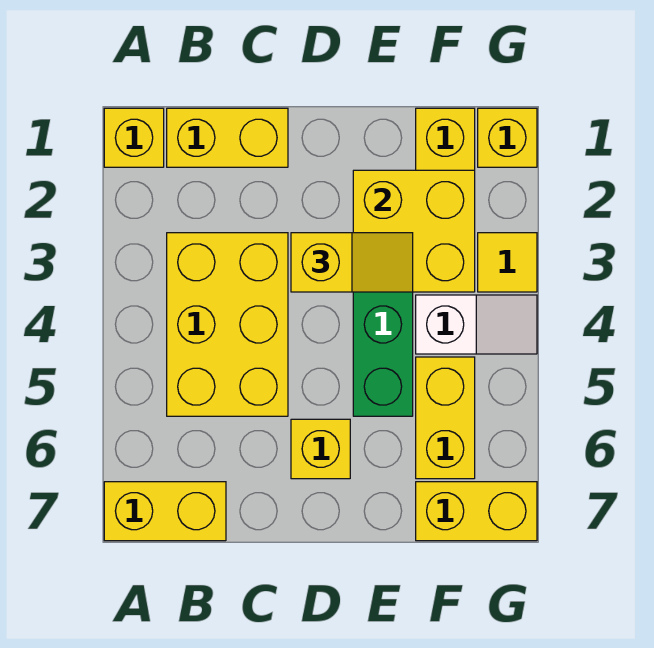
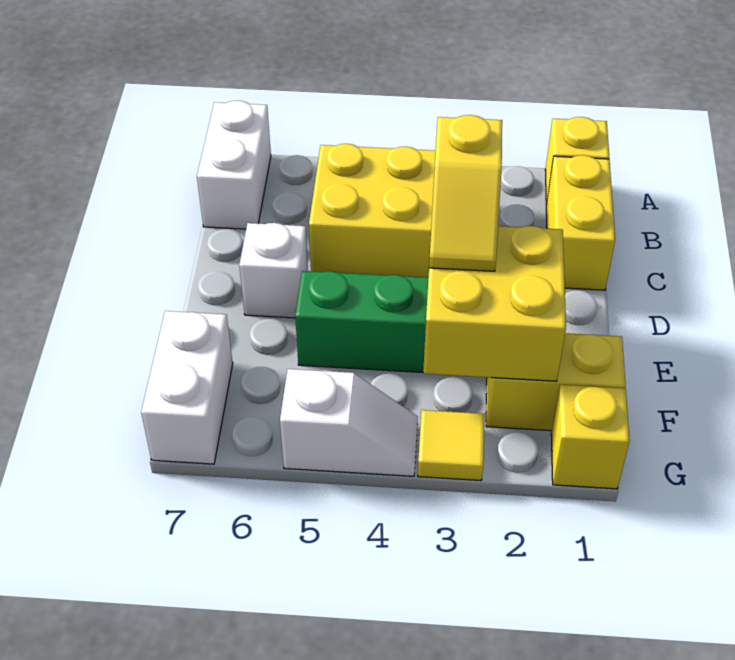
yellow 1x2 brick [104,482,226,541] -> white 1x2 brick [197,101,271,229]
yellow 1x1 brick [291,419,350,479] -> white 1x1 brick [239,223,308,318]
white 1x2 slope [416,295,537,354] -> white 1x2 slope turned to [280,369,418,476]
yellow 1x2 brick [416,357,475,479] -> none
yellow 1x2 brick [416,482,537,541] -> white 1x2 brick [141,311,233,464]

